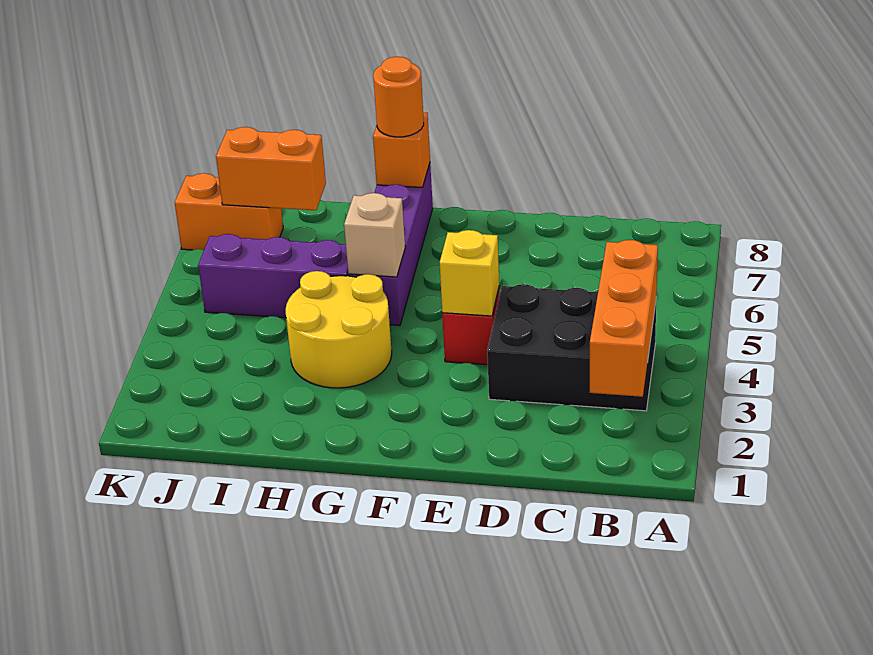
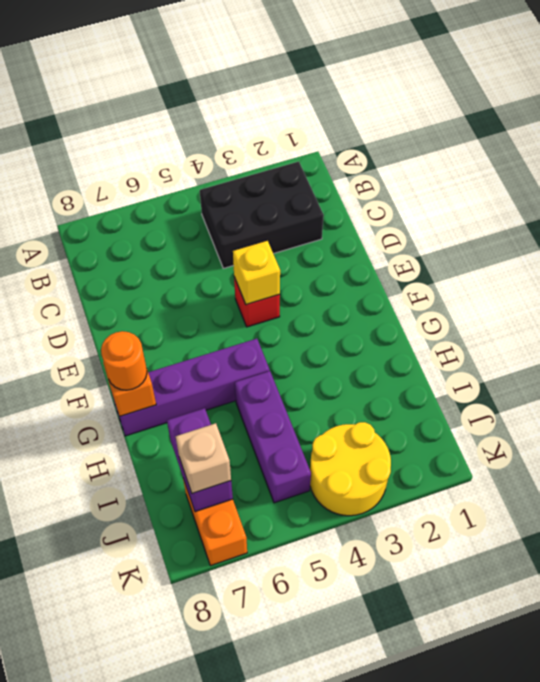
orange 1x3 brick [590,240,658,397] -> none
black 2x3 brick [487,284,657,411] -> black 2x3 brick turned to [200,162,324,268]
yellow 2x2 round brick [286,271,392,388] -> yellow 2x2 round brick moved to [310,422,391,516]
tan 1x1 brick [344,193,405,277] -> tan 1x1 brick moved to [176,423,231,493]
orange 1x2 brick [216,127,326,210] -> purple 1x2 brick [167,408,233,512]

